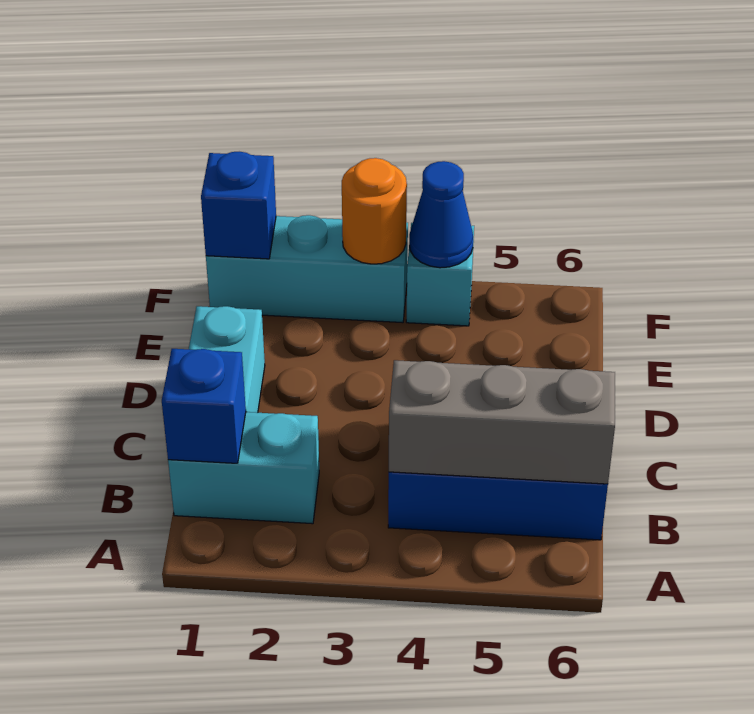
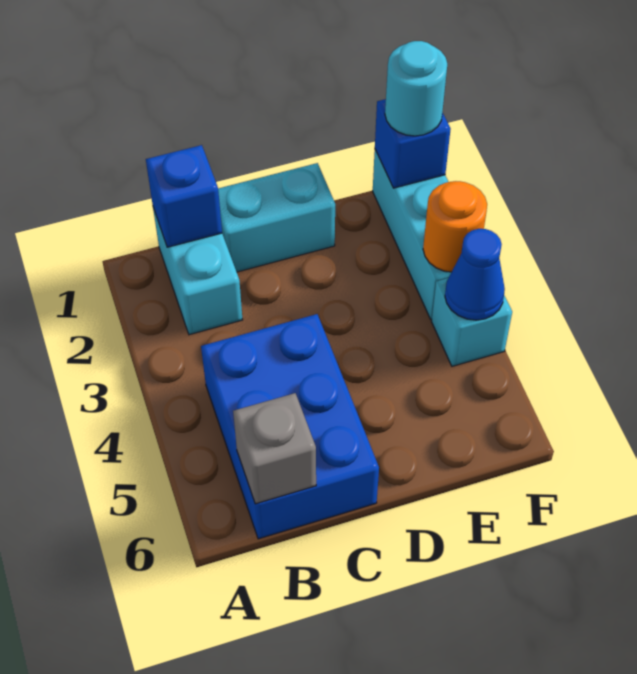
grey 1x3 brick [389,360,615,484] -> grey 1x1 brick [233,393,316,504]
none -> cyan 1x1 round brick [385,41,447,136]

